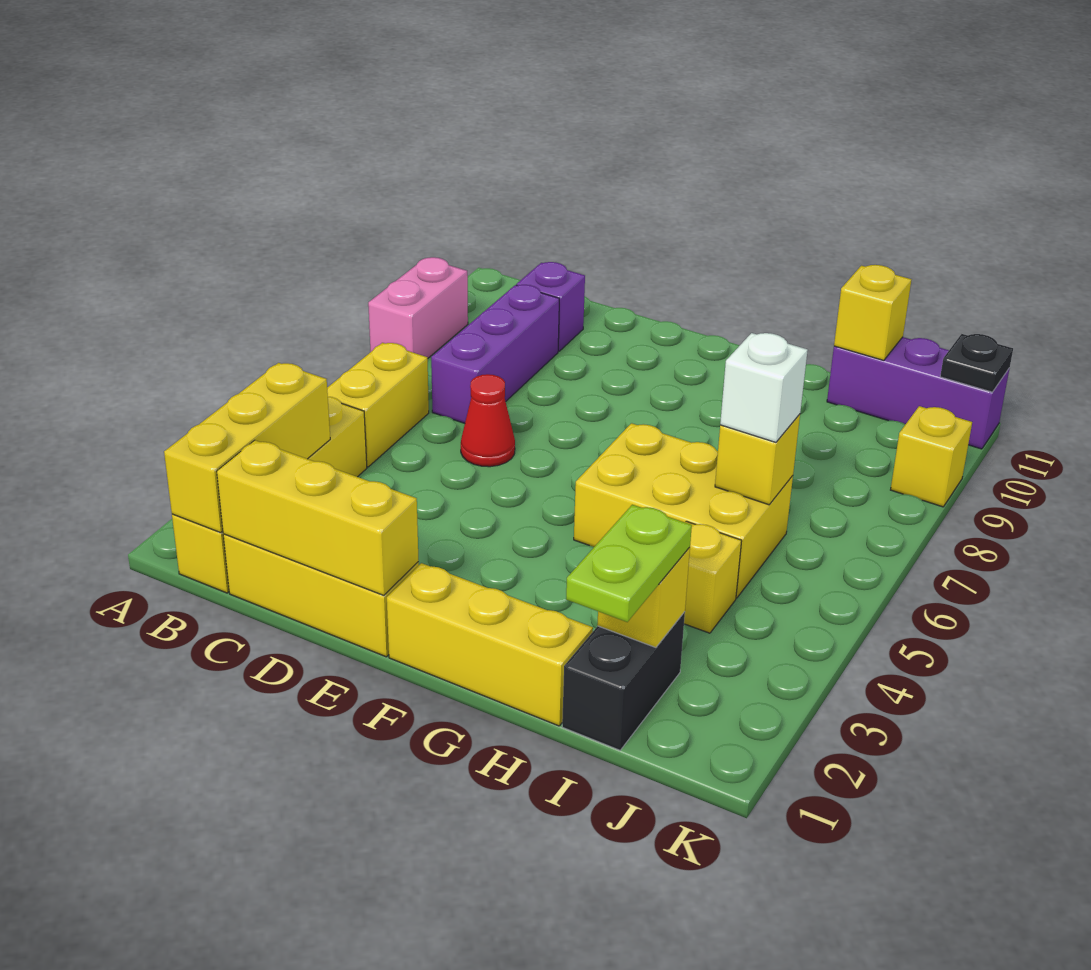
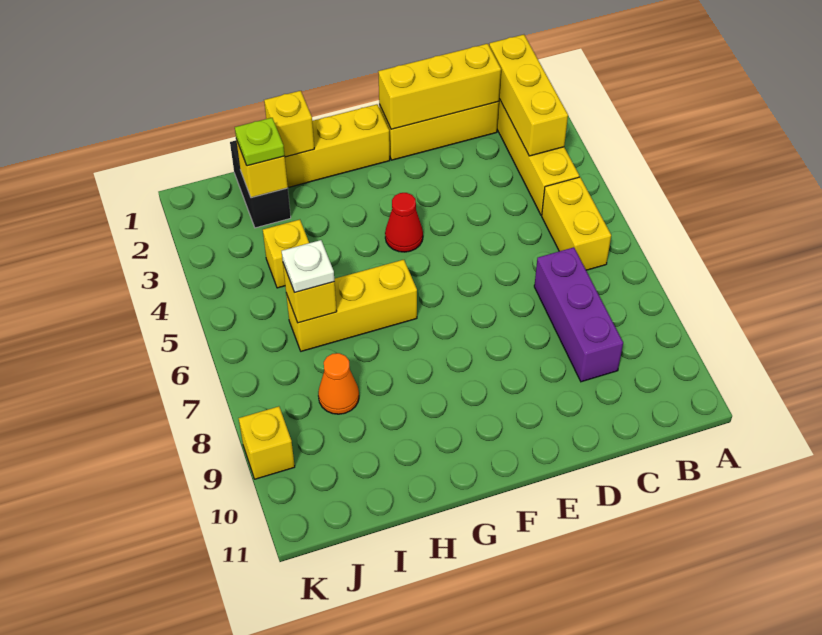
pink 1x2 brick [368,257,468,358] -> none
purple 1x1 brick [516,262,585,351] -> none
red 1x1 cone [461,374,515,467] -> red 1x1 cone moved to [385,193,423,252]
yellow 2x3 brick [574,423,793,598] -> yellow 1x3 brick [286,260,417,351]
lime 1x2 plate [566,505,692,622] -> lime 1x1 plate [235,118,285,166]
white 1x1 brick [720,333,808,442] -> white 1x1 plate [282,240,334,292]
none -> orange 1x1 cone [318,353,359,414]
purple 1x3 brick [827,337,1010,449] -> none
yellow 1x1 brick [834,265,911,360] -> yellow 1x1 brick moved to [264,91,314,157]
black 1x1 plate [940,334,1013,392] -> none

